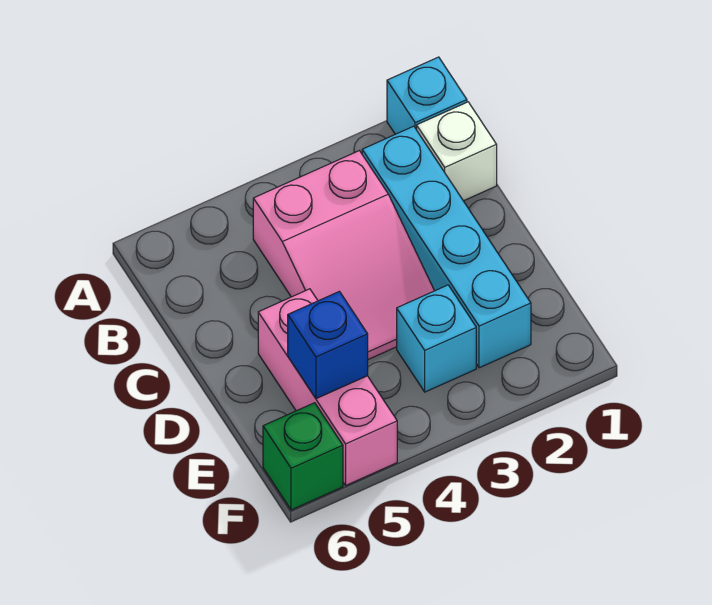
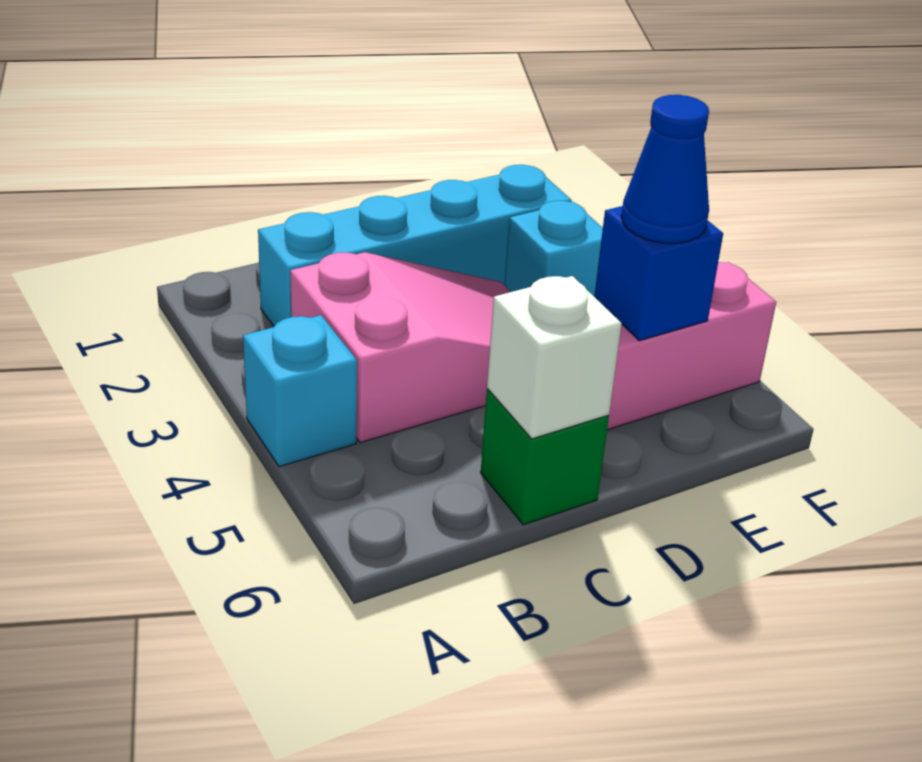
cyan 1x1 brick [387,57,467,134] -> cyan 1x1 brick moved to [243,315,357,467]
white 1x1 brick [417,102,497,201] -> white 1x1 brick moved to [487,276,622,439]
none -> blue 1x1 cone [621,95,709,243]
green 1x1 brick [263,403,343,510] -> green 1x1 brick moved to [481,389,609,525]

